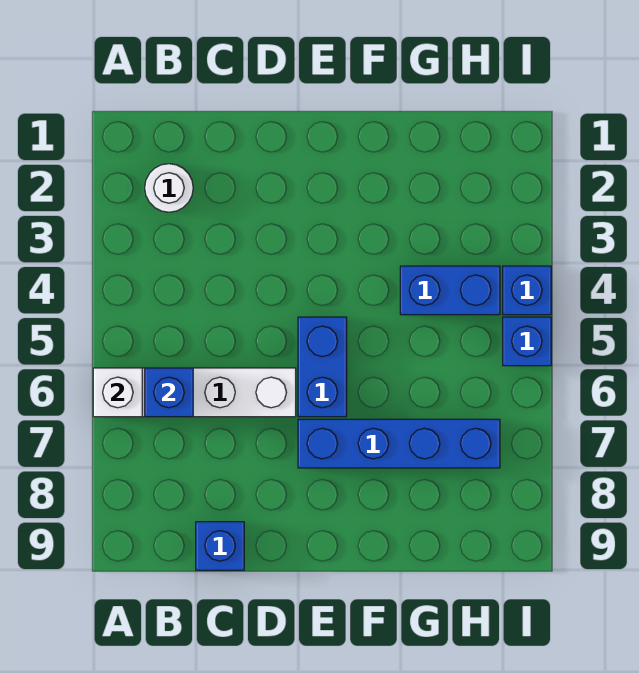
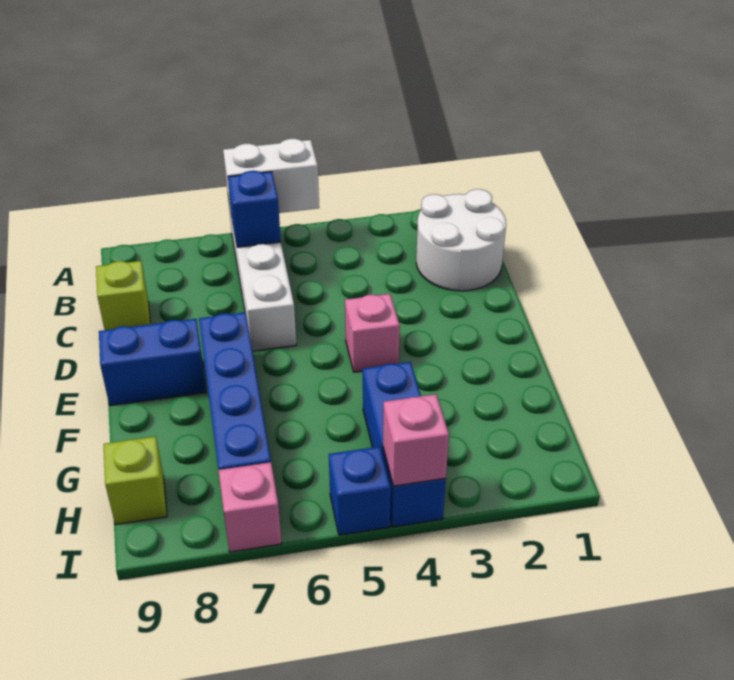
white 1x1 brick [93,368,142,417] -> white 1x2 brick [223,139,319,215]
white 1x1 round brick [145,164,193,212] -> white 2x2 round brick [416,189,506,291]
blue 1x1 brick [196,522,244,570] -> lime 1x1 brick [96,261,150,330]
none -> pink 1x1 brick [345,294,400,372]
blue 1x2 brick [298,317,347,417] -> blue 1x2 brick moved to [99,319,206,406]
none -> lime 1x1 brick [104,436,167,525]
none -> pink 1x1 brick [383,394,449,486]
none -> pink 1x1 brick [218,462,282,552]

